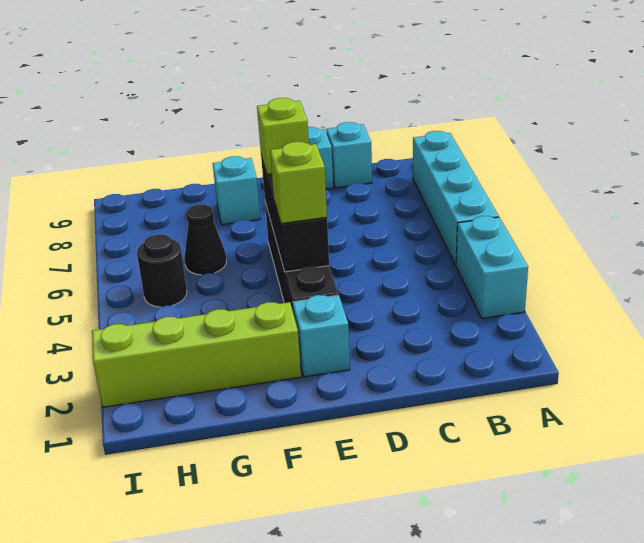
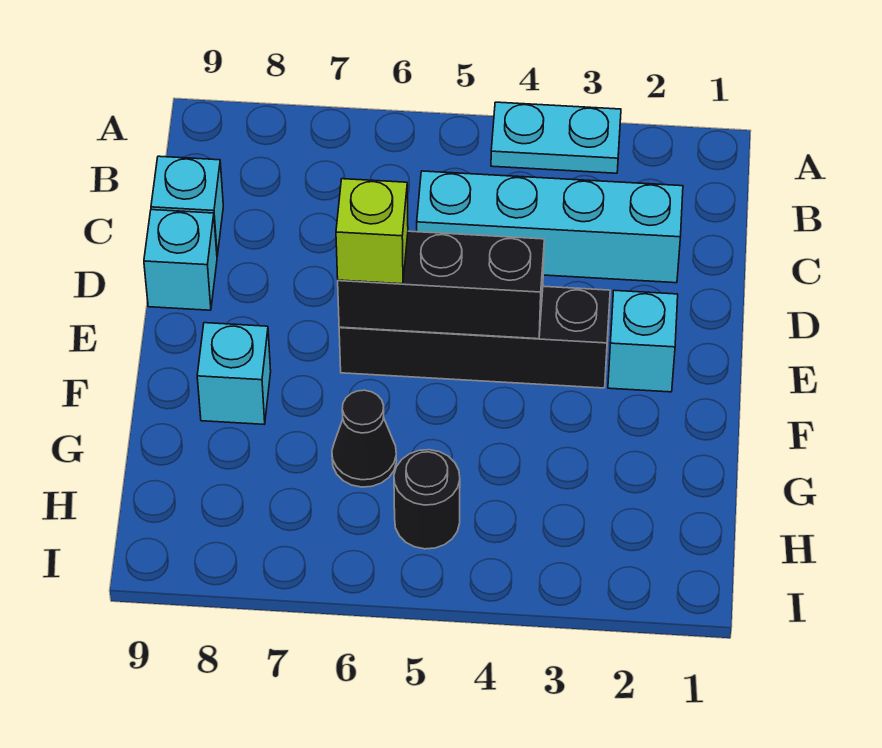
cyan 1x2 brick [456,216,528,318] -> cyan 1x2 plate [491,102,621,173]
cyan 1x4 brick [413,131,499,265] -> cyan 1x4 brick moved to [417,171,683,283]
lime 1x1 brick [270,142,327,224] -> none
lime 1x4 brick [92,302,301,407] -> none

